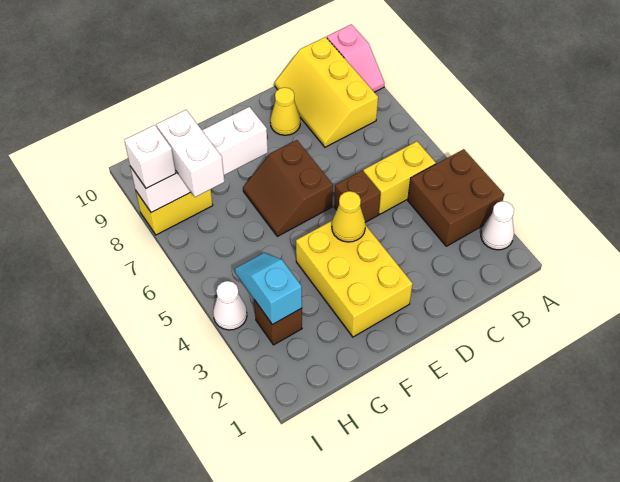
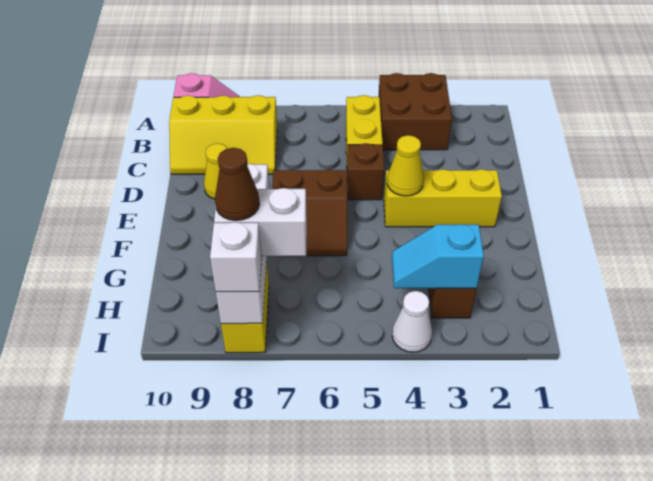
white 1x1 cone [481,201,514,250] -> none
yellow 2x3 brick [296,220,413,337] -> yellow 1x3 brick [384,169,502,227]
none -> brown 1x1 cone [215,148,260,220]

